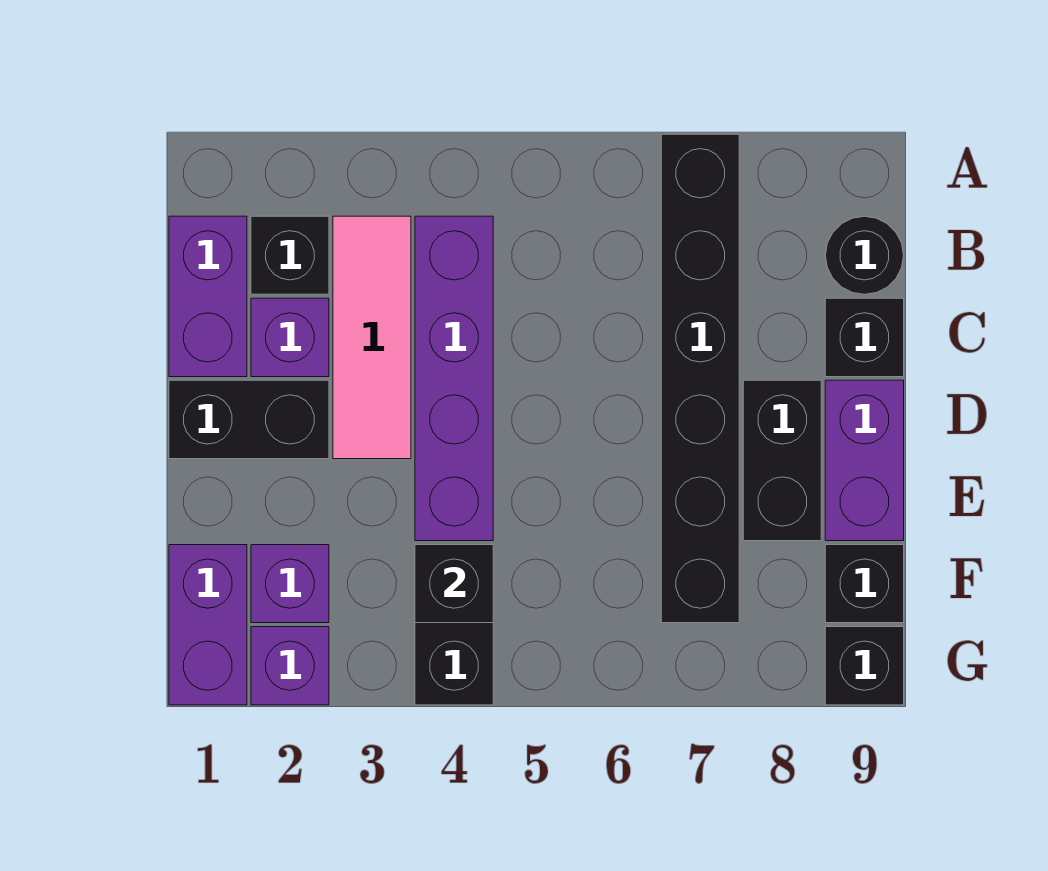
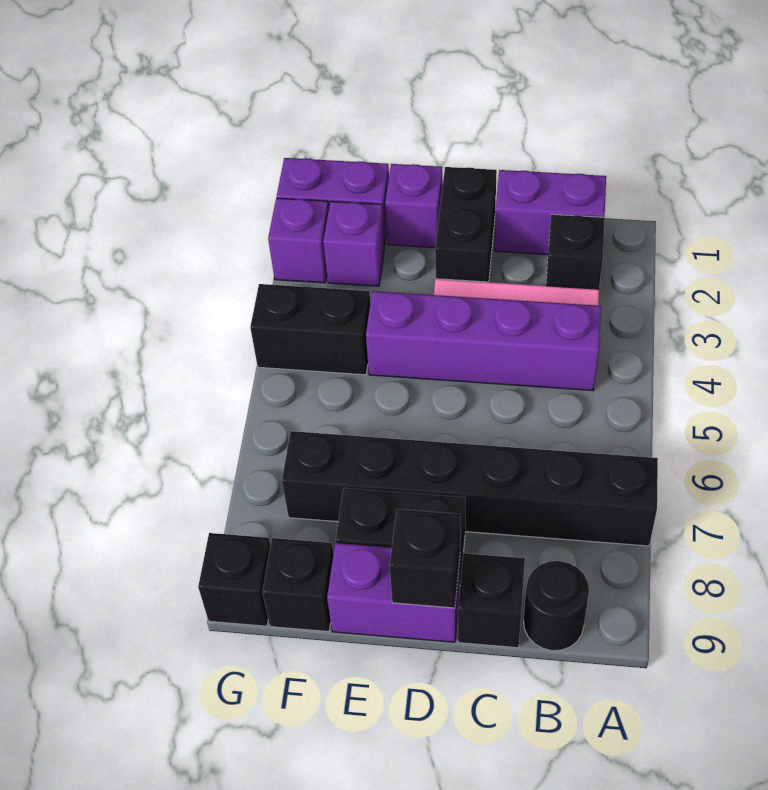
purple 1x1 brick [251,298,329,377] -> purple 1x1 brick moved to [385,164,443,248]
black 1x1 brick [415,545,493,623] -> black 1x1 brick moved to [390,509,460,608]

